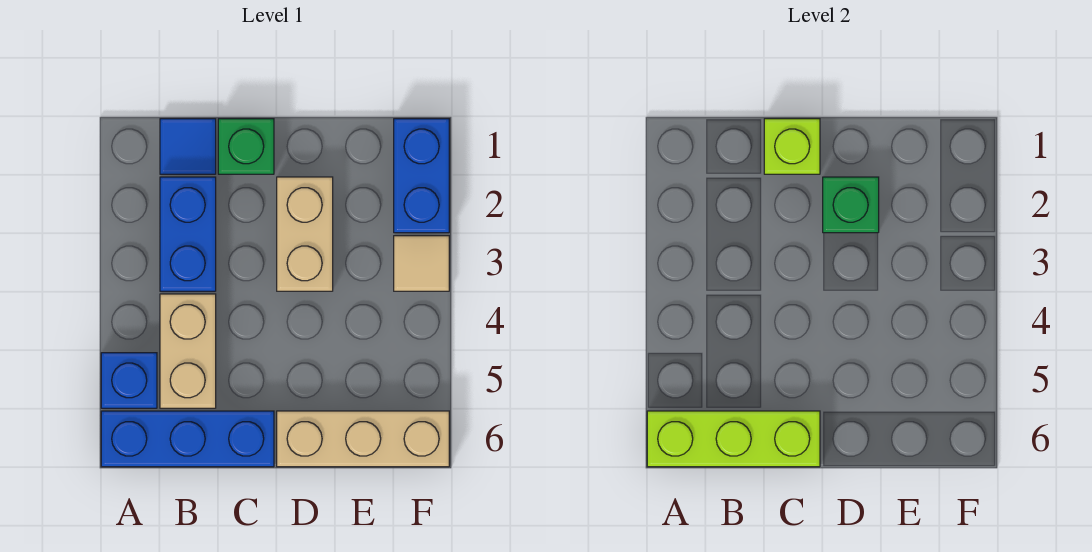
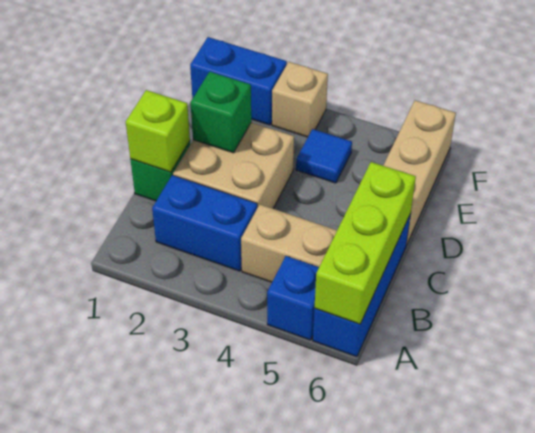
blue 1x1 tile [160,119,216,174] -> blue 1x1 tile moved to [296,129,352,183]
tan 1x2 brick [277,177,333,291] -> tan 2x2 brick [173,122,294,209]
tan 1x1 tile [394,236,449,291] -> tan 1x1 brick [272,62,328,137]

